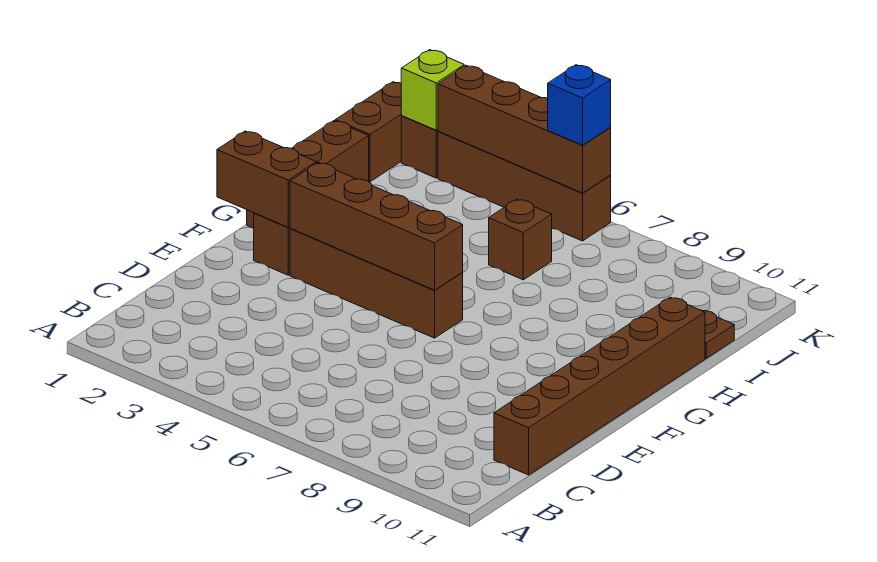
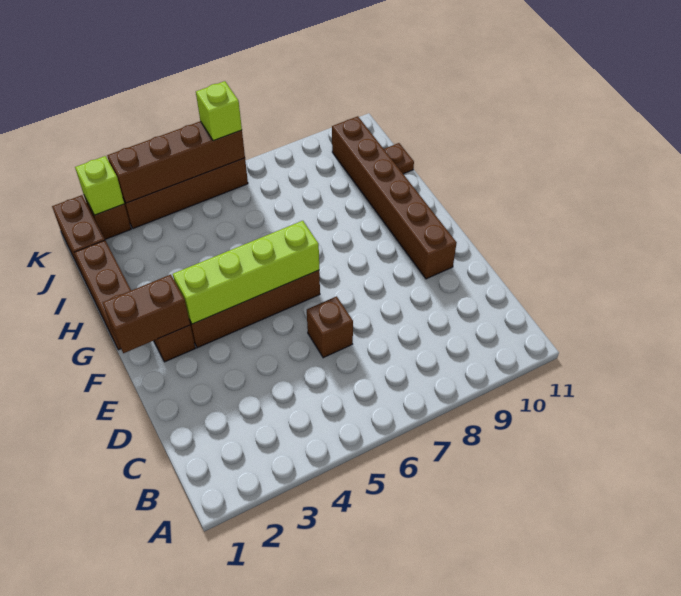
brown 1x6 brick [494,297,705,475] -> brown 1x6 brick moved to [332,116,457,279]
brown 1x4 brick [290,163,463,290] -> lime 1x4 brick [173,221,319,324]
brown 1x1 brick [489,199,552,280] -> brown 1x1 brick moved to [307,296,353,358]
blue 1x1 brick [548,65,611,145] -> lime 1x1 brick [196,81,242,141]

